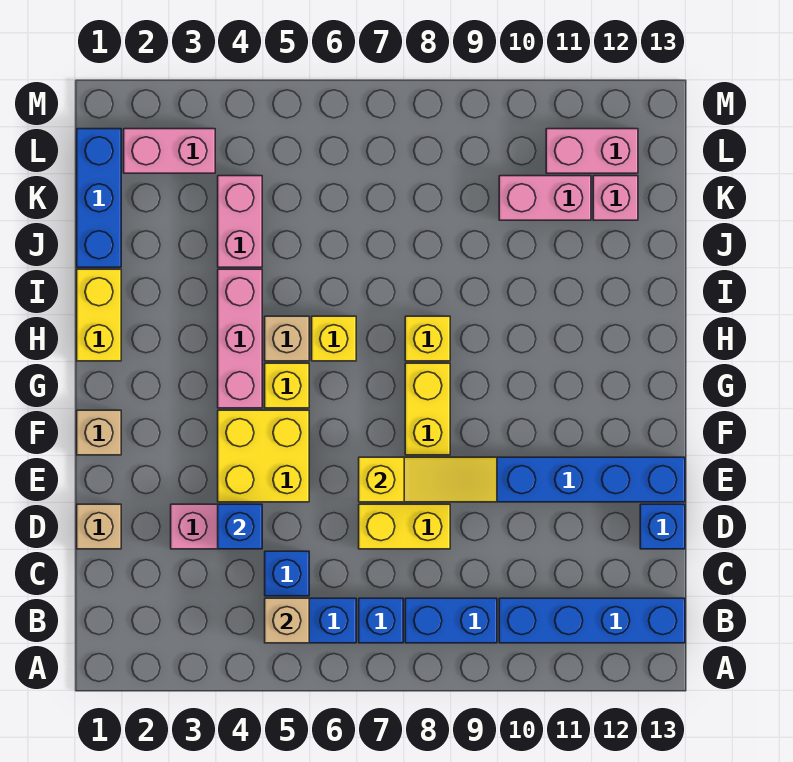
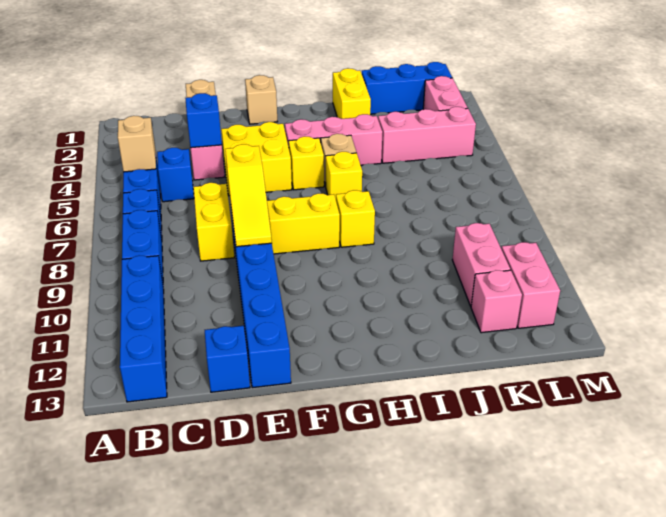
yellow 1x2 brick [77,269,121,361] -> yellow 1x2 brick turned to [333,68,371,119]
pink 1x2 brick [218,176,262,267] -> pink 1x3 brick [378,107,476,163]

